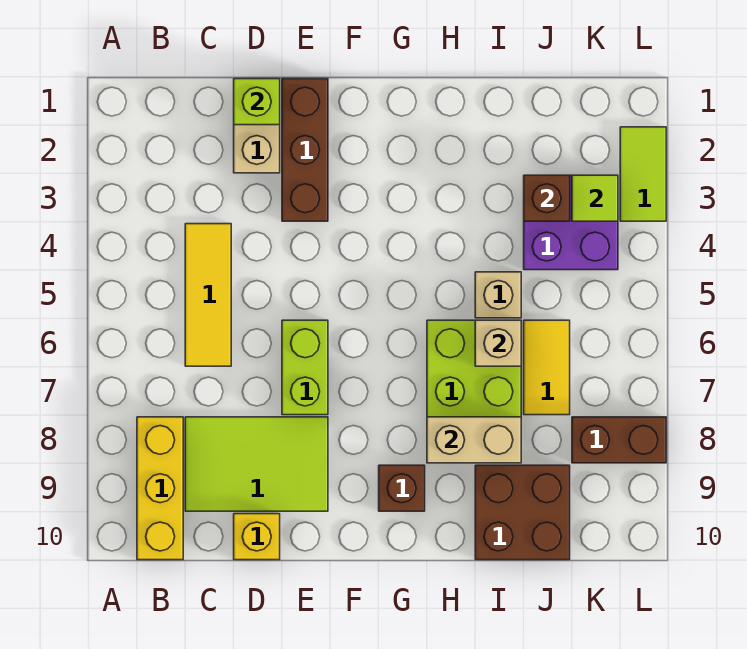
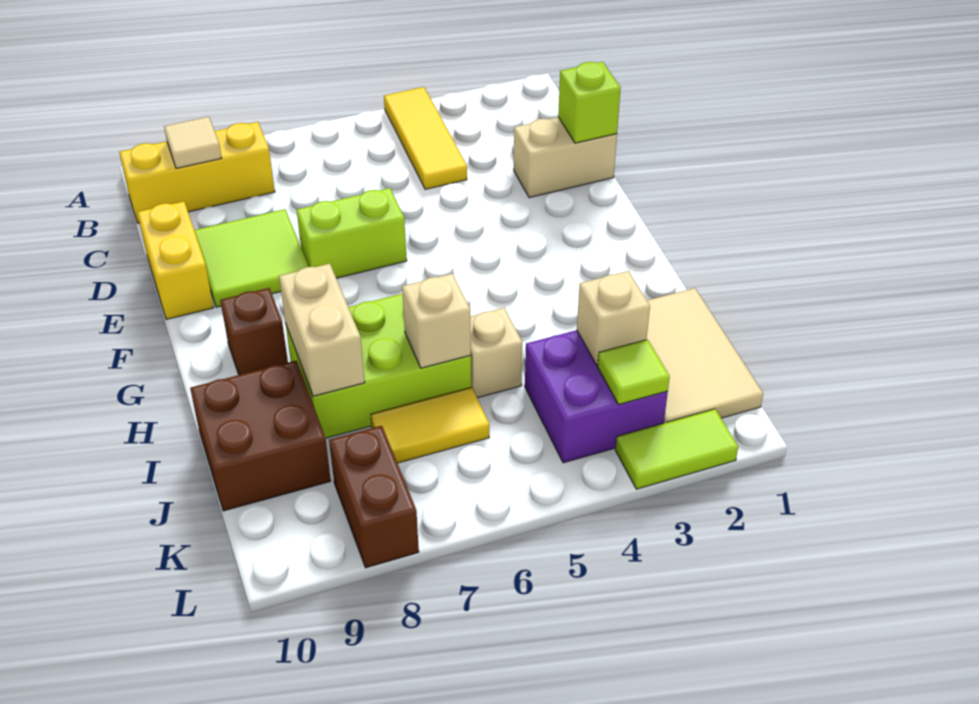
none -> tan 1x1 tile [164,117,222,168]
yellow 1x3 tile [185,224,231,366] -> yellow 1x3 tile turned to [384,87,467,189]
lime 2x3 tile [185,417,328,511] -> lime 2x2 tile [194,209,309,307]
yellow 1x1 brick [234,514,280,560] -> yellow 1x2 brick [137,201,214,319]
brown 1x3 brick [282,79,328,221] -> none
none -> tan 2x3 tile [647,288,763,423]
brown 1x1 brick [524,175,570,221] -> tan 1x1 brick [577,271,650,365]

